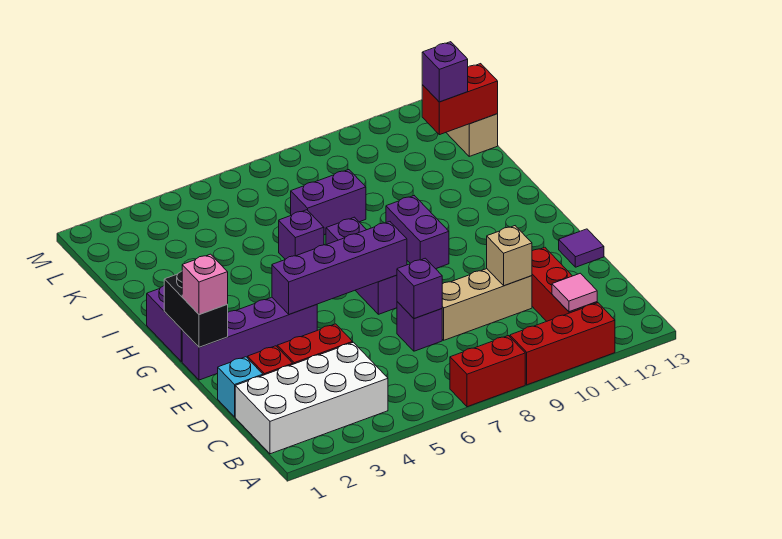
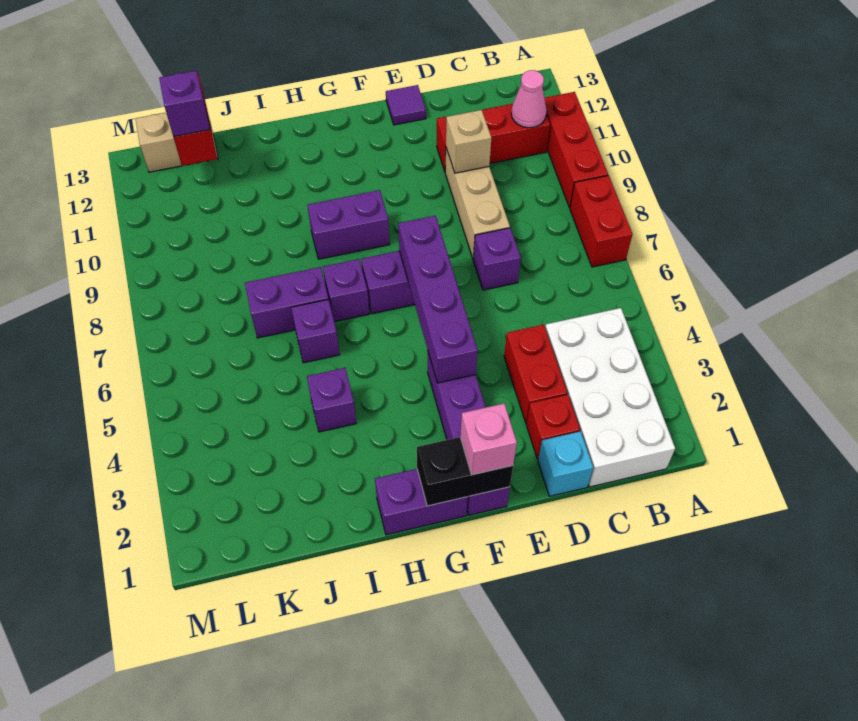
pink 1x1 tile [552,273,597,312] -> pink 1x1 cone [511,70,547,128]
purple 1x1 brick [397,258,442,319] -> purple 1x1 brick moved to [307,368,356,432]
purple 1x2 brick [291,170,366,235] -> purple 1x2 brick turned to [245,267,328,338]

